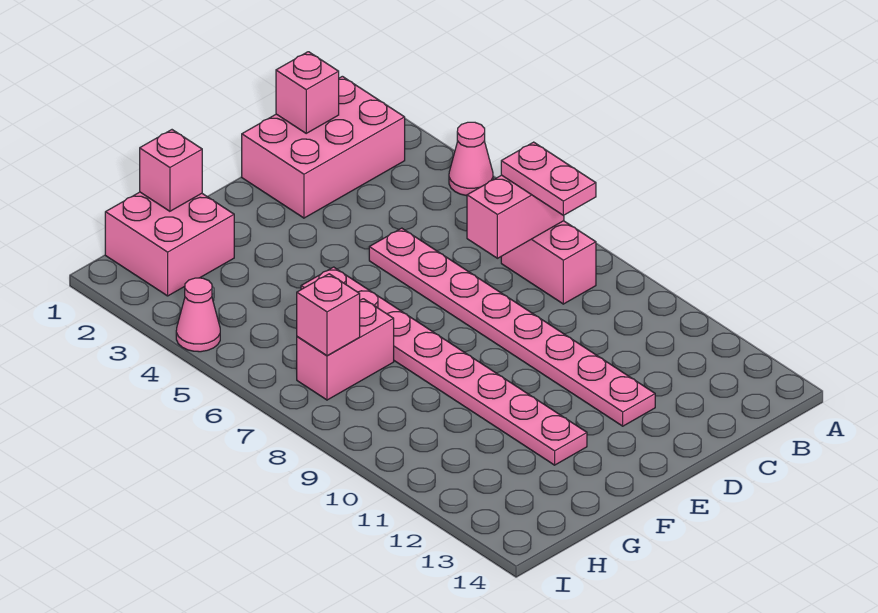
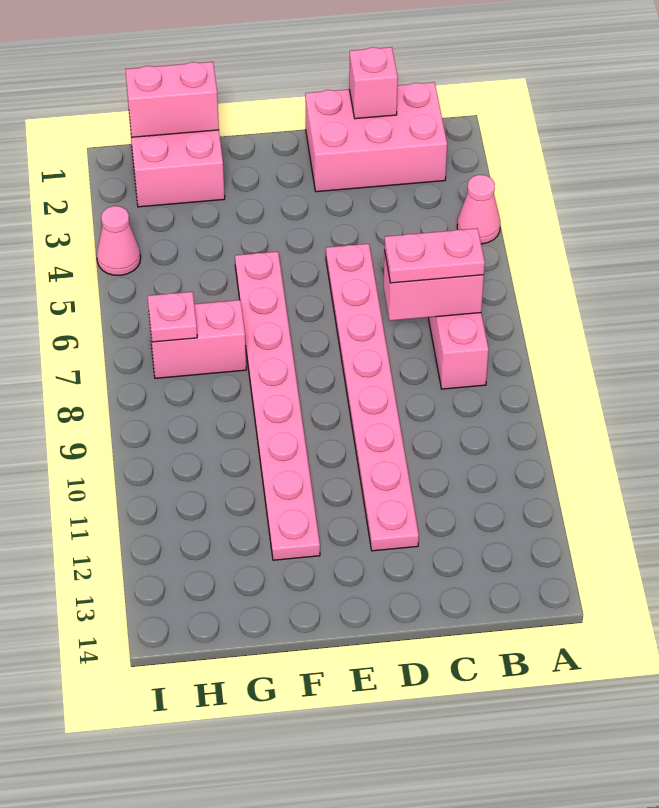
pink 1x2 plate [501,142,596,215] -> pink 1x2 plate turned to [385,228,485,283]
pink 1x1 brick [140,130,202,211] -> pink 1x2 brick [125,62,219,137]
pink 1x1 brick [297,274,360,356] -> pink 1x1 plate [148,292,197,342]

